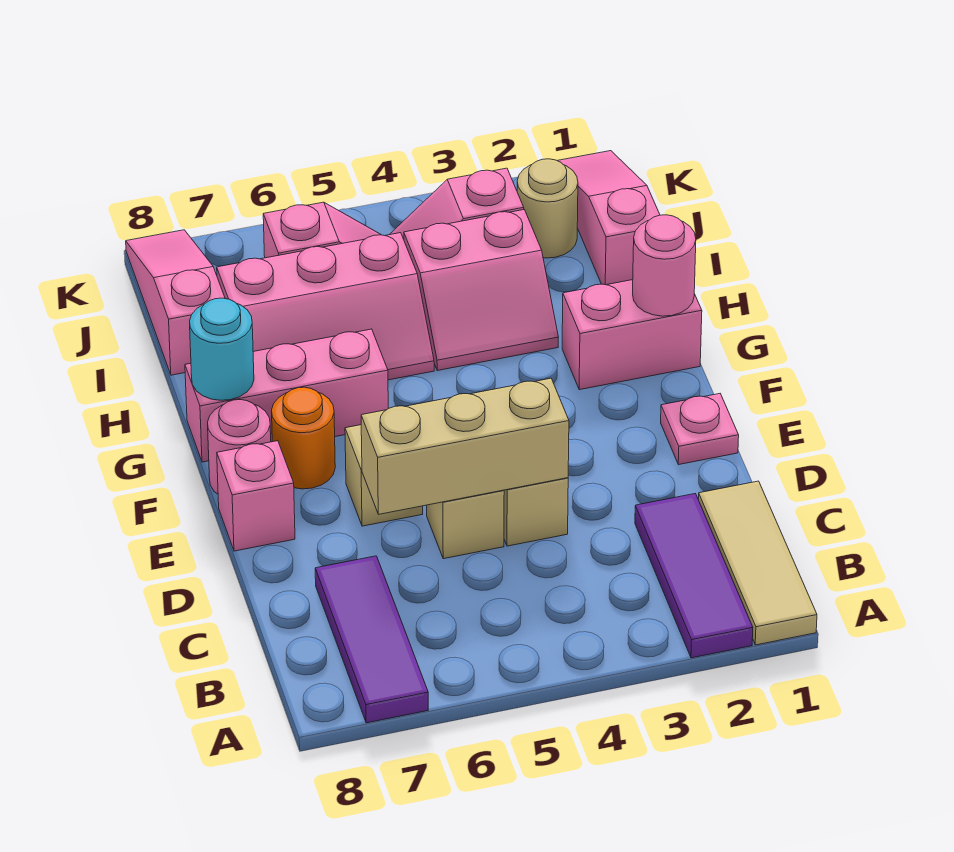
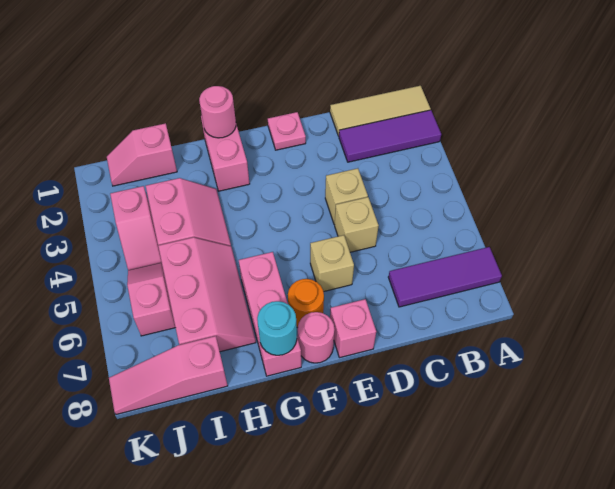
tan 1x3 brick [361,378,569,514] -> none
pink 1x3 slope [557,151,660,285] -> pink 1x2 slope [107,123,177,186]
tan 1x1 round brick [517,159,578,258] -> none

